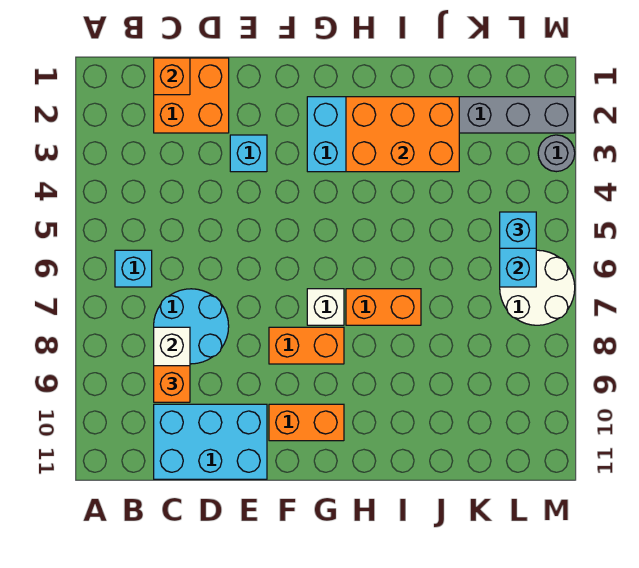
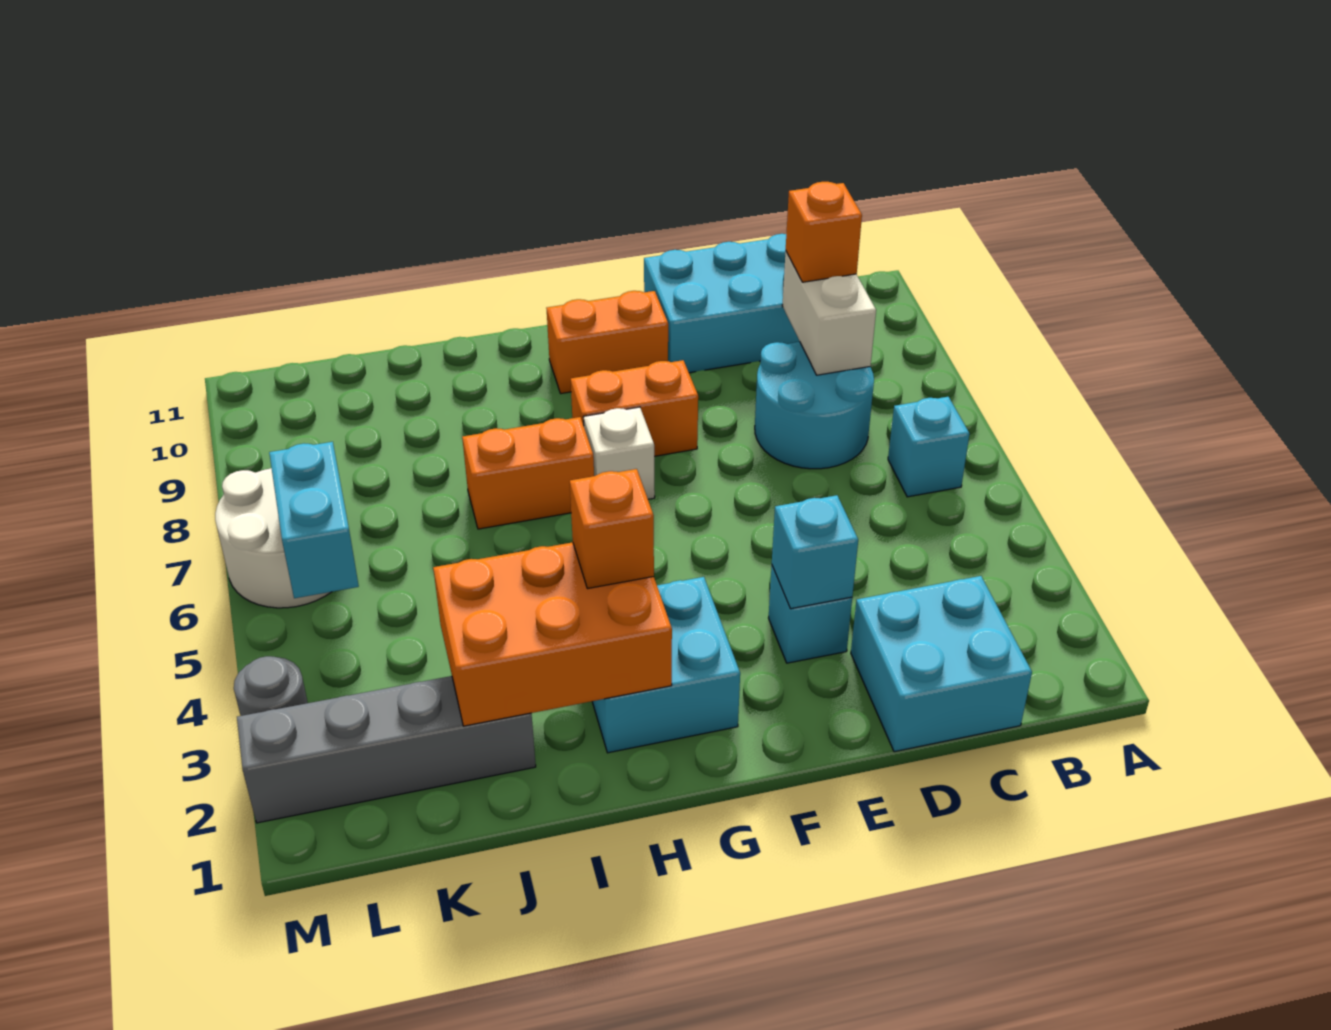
orange 2x2 brick [154,58,229,133] -> cyan 2x2 brick [851,576,1032,752]
orange 1x1 brick [154,58,190,95] -> orange 1x1 brick moved to [570,469,654,589]
cyan 1x1 brick [500,212,536,248] -> cyan 1x1 brick moved to [772,495,858,609]

